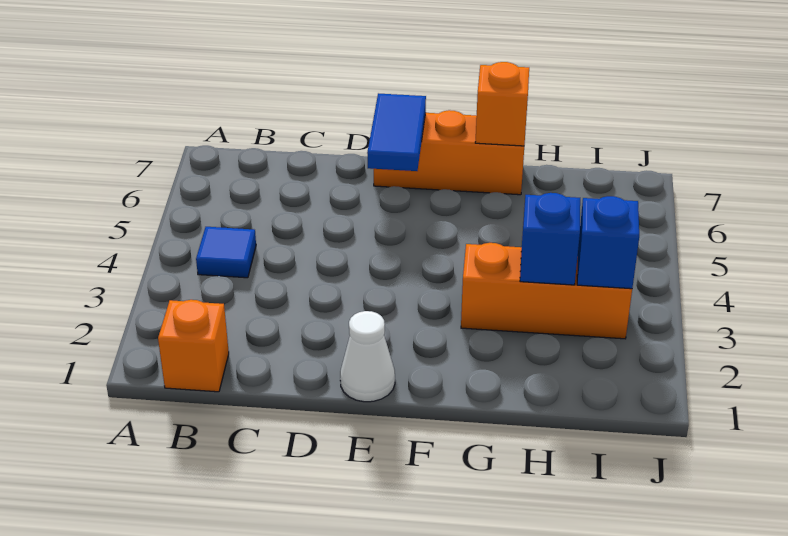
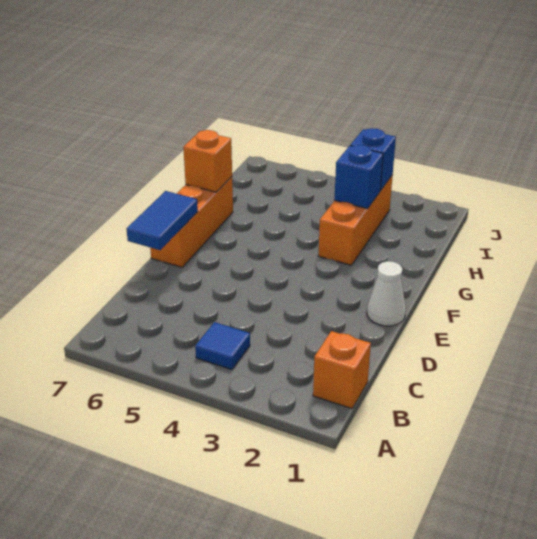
blue 1x2 tile [367,93,426,171] -> blue 1x2 tile turned to [126,191,198,250]

